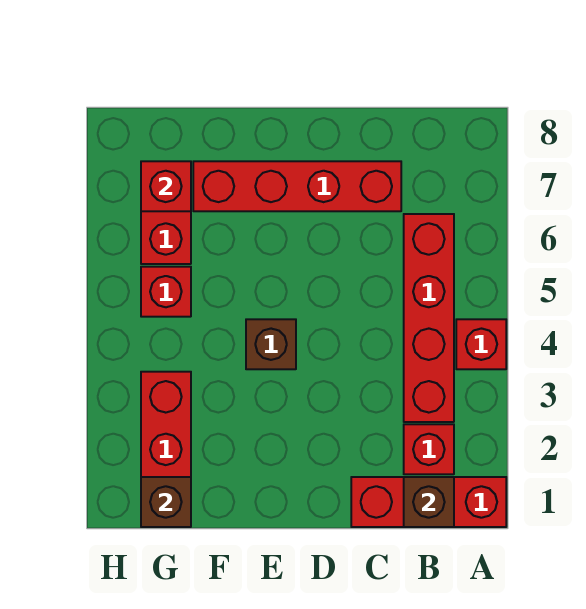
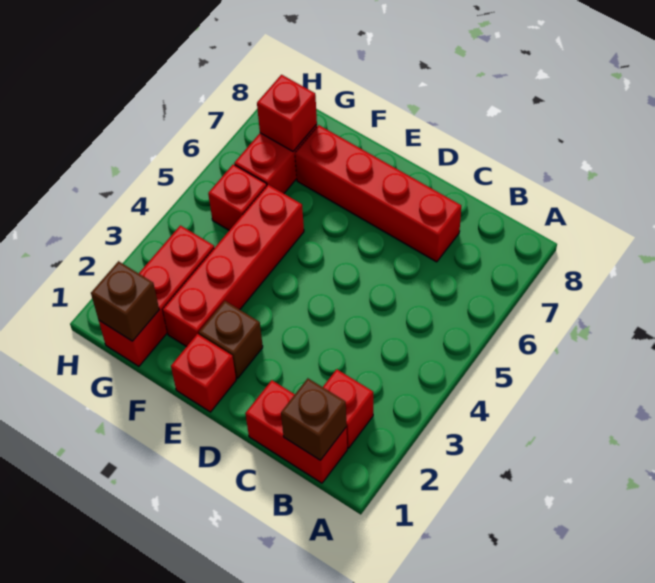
red 1x3 brick [351,477,506,527] -> red 1x2 brick [245,380,347,483]
red 1x1 brick [456,319,506,369] -> red 1x1 brick moved to [171,334,236,412]
red 1x4 brick [404,214,454,422] -> red 1x4 brick moved to [163,185,304,347]
brown 1x1 brick [246,319,296,369] -> brown 1x1 brick moved to [199,301,263,378]

